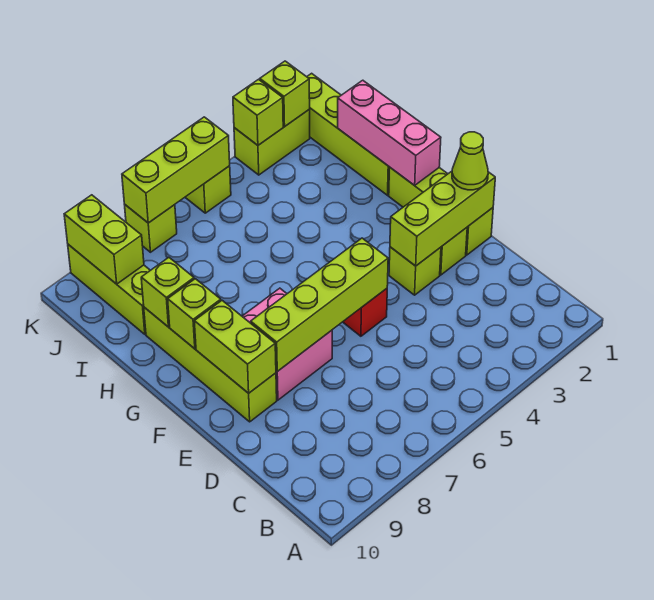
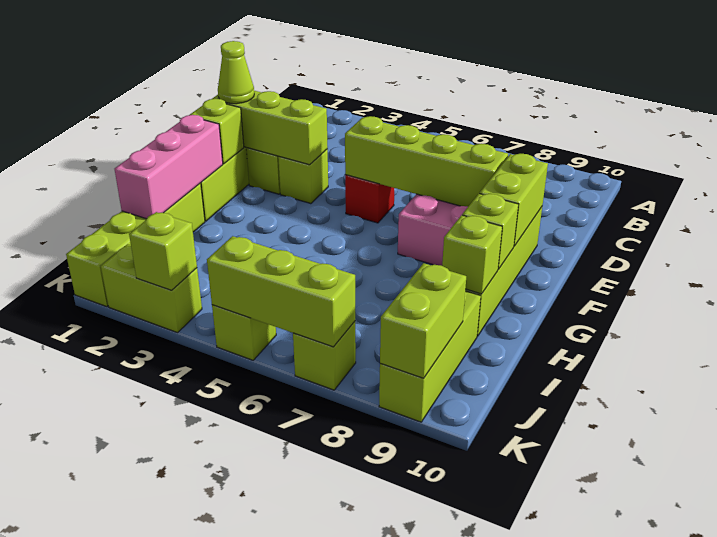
lime 1x1 brick [260,61,310,126] -> lime 1x1 brick moved to [190,99,244,164]

